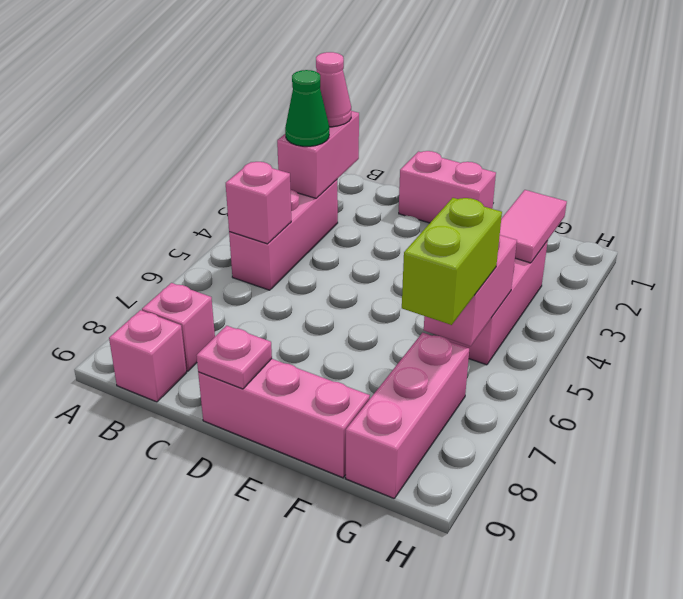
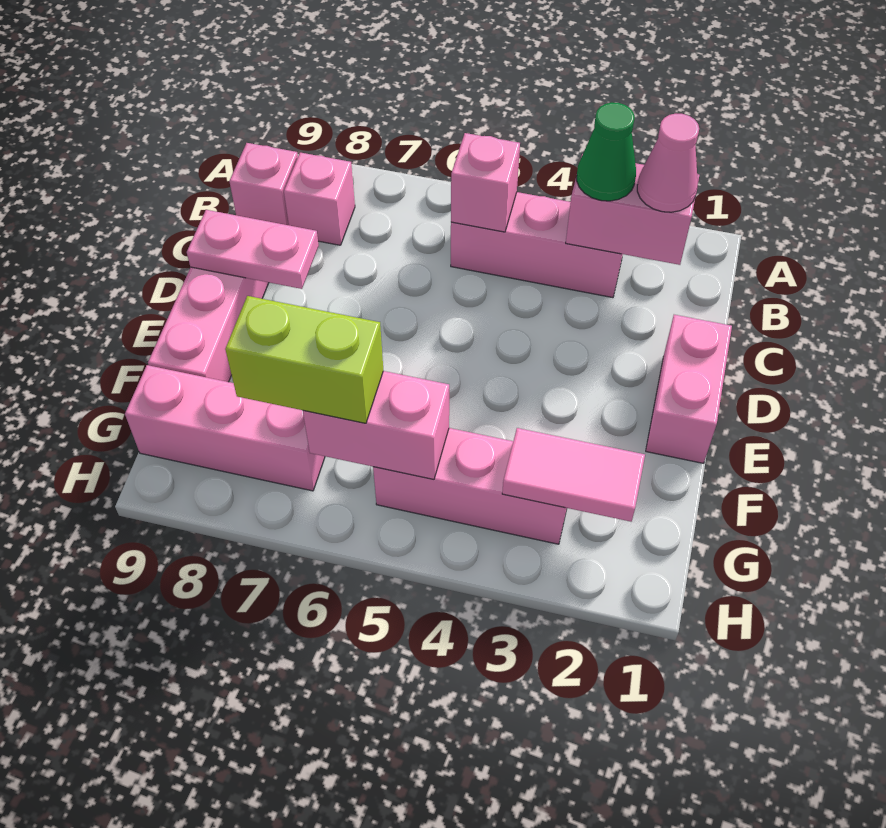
pink 1x1 plate [196,326,272,389] -> pink 1x2 plate [187,210,319,289]

